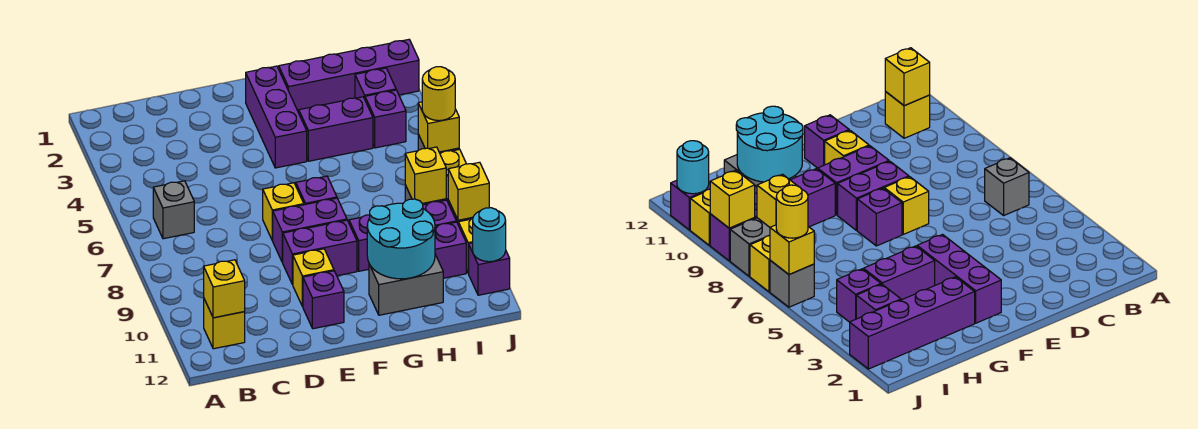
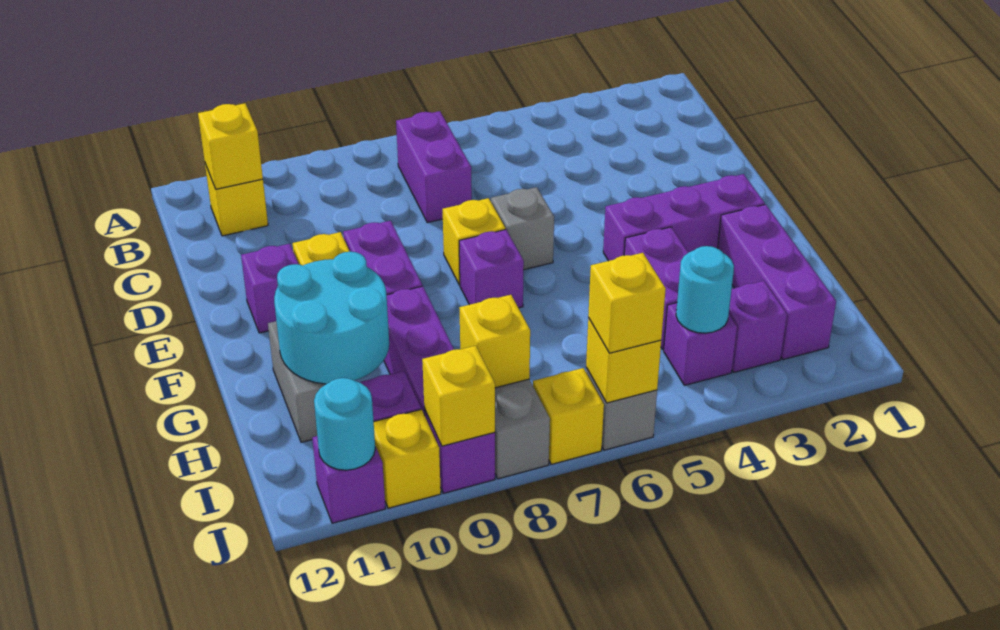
grey 1x1 brick [153,181,194,239] -> grey 1x1 brick moved to [491,187,554,270]
purple 1x2 brick [272,198,347,262] -> purple 1x2 brick moved to [396,111,472,223]
purple 1x4 brick [279,40,419,113] -> purple 1x3 brick [718,204,836,360]
none -> cyan 1x1 round brick [676,246,734,333]
yellow 1x1 round brick [422,67,455,121] -> yellow 1x1 brick [588,253,666,353]

